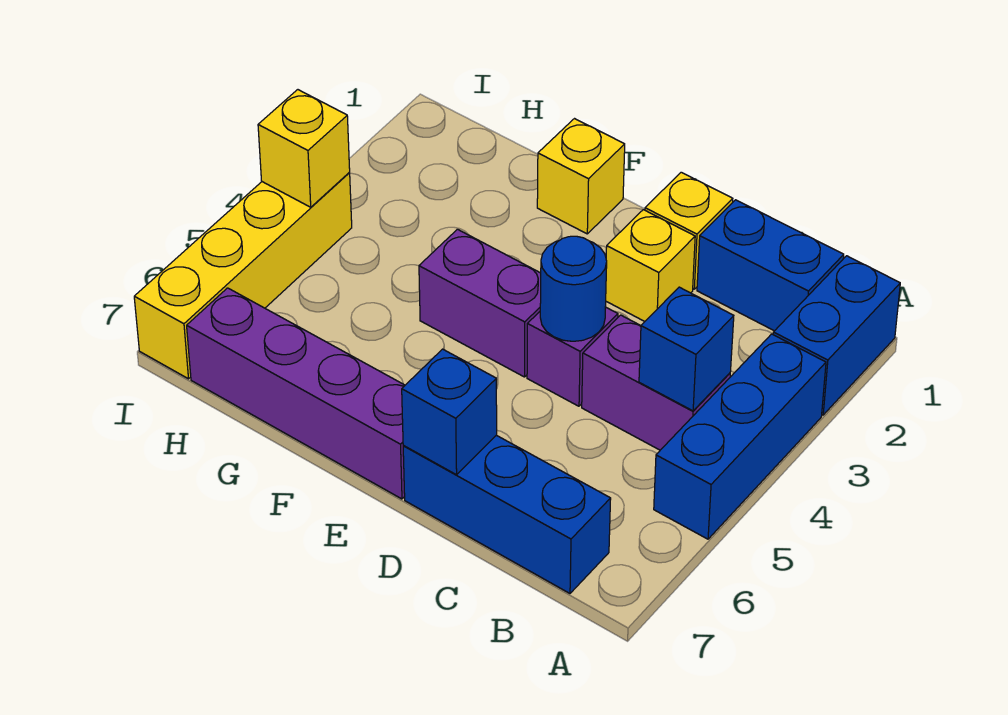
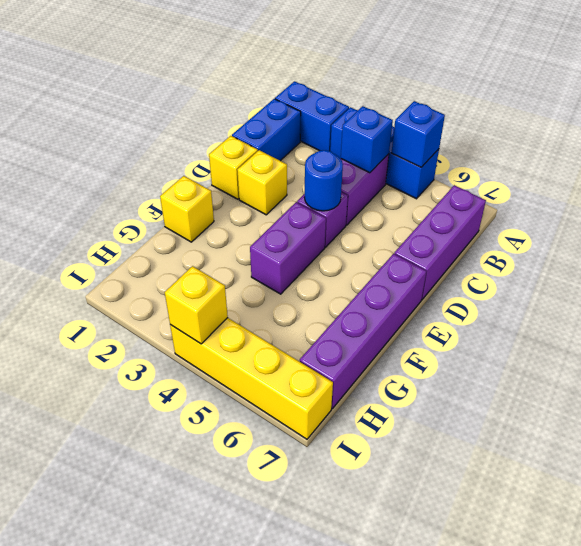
blue 1x3 brick [403,435,611,593] -> purple 1x3 brick [394,185,486,299]
blue 1x1 brick [402,349,497,475] -> blue 1x1 brick moved to [392,101,445,167]

